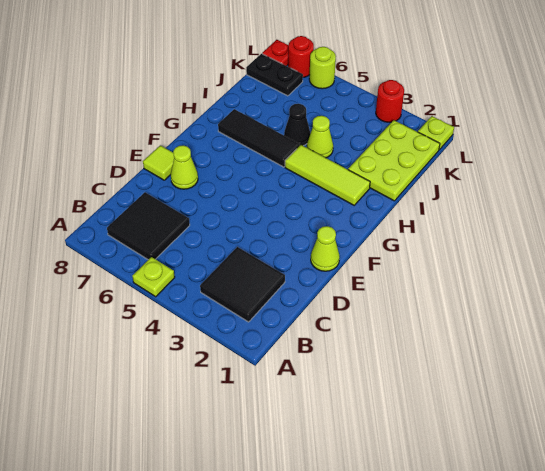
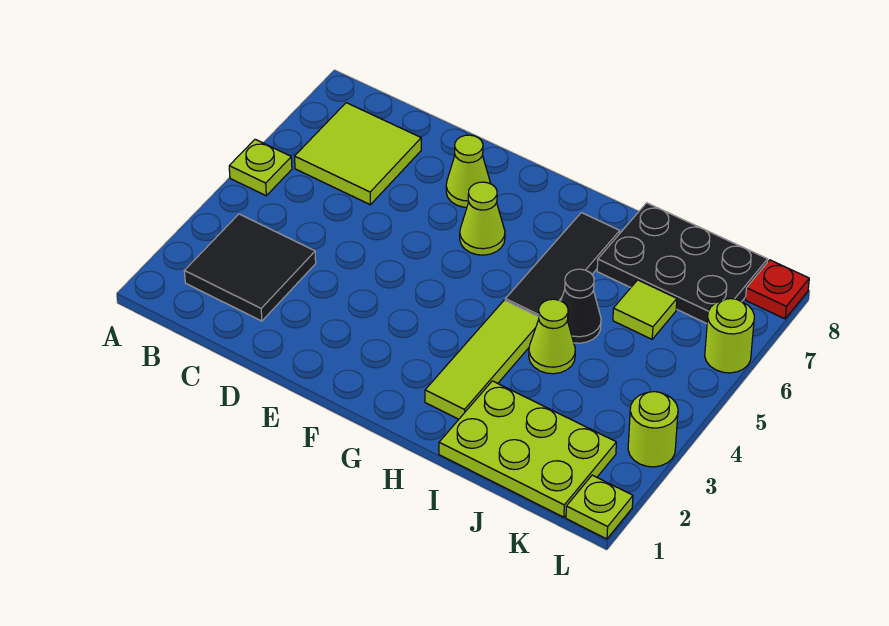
black 2x2 tile [107,192,190,260] -> lime 2x2 tile [295,103,421,205]
lime 1x1 cone [311,226,340,271] -> lime 1x1 cone moved to [460,182,505,255]
lime 1x1 tile [143,145,174,180] -> lime 1x1 tile moved to [613,280,677,339]
black 1x2 plate [246,54,303,96] -> black 2x3 plate [597,203,768,323]
red 1x1 round brick [376,80,404,122] -> lime 1x1 round brick [628,392,678,467]
red 1x1 round brick [288,36,314,77] -> none

